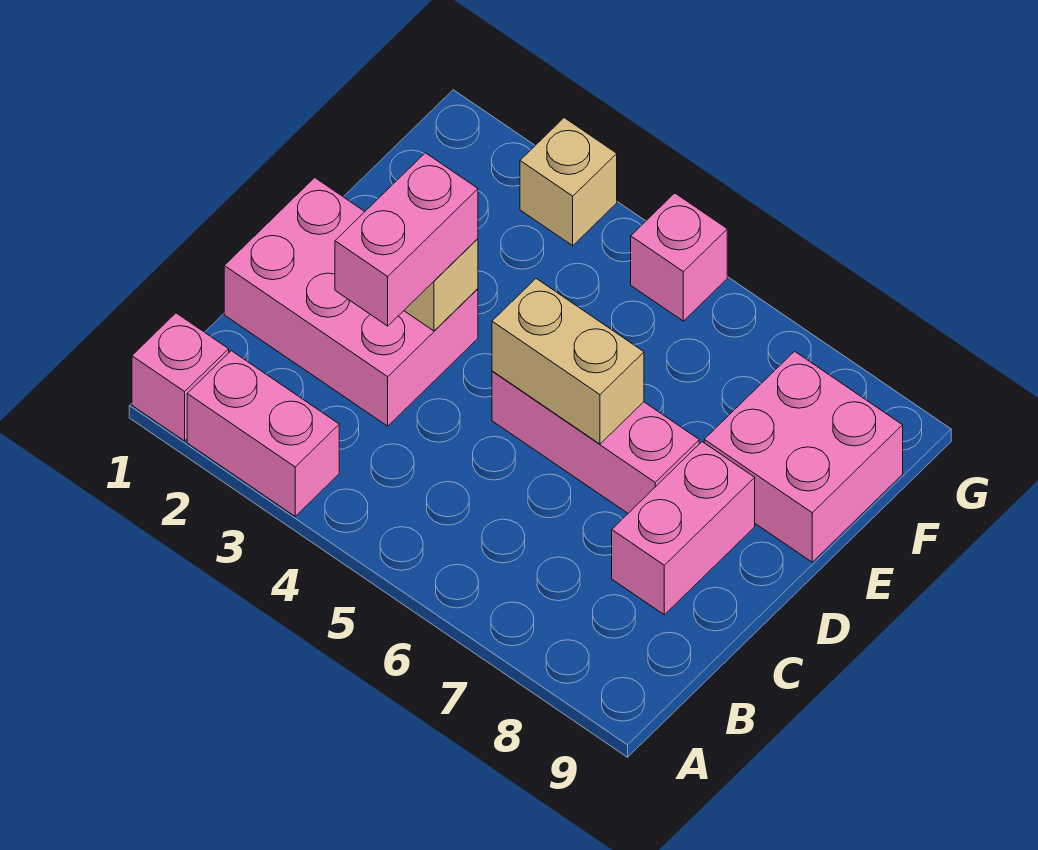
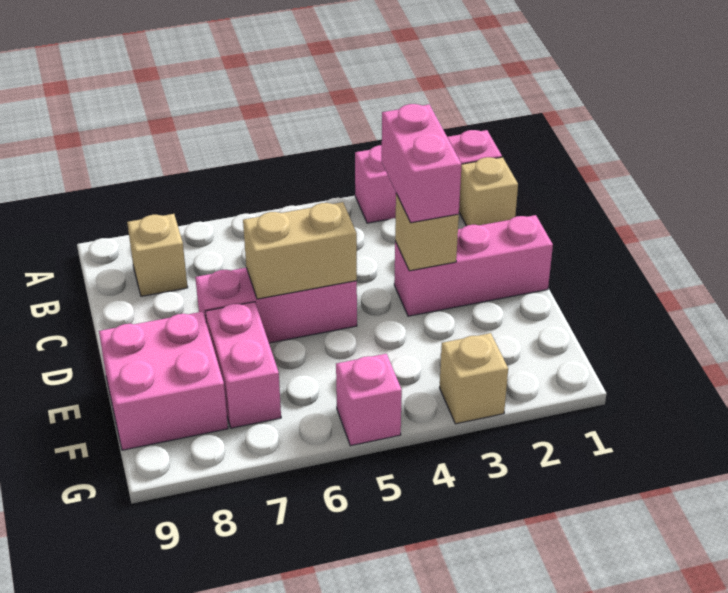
none -> tan 1x1 brick [459,157,518,226]
none -> tan 1x1 brick [127,214,188,296]
pink 2x3 brick [224,178,478,426] -> pink 1x3 brick [394,215,553,316]
pink 1x2 brick [612,442,755,615] -> pink 1x2 brick moved to [205,302,281,428]

